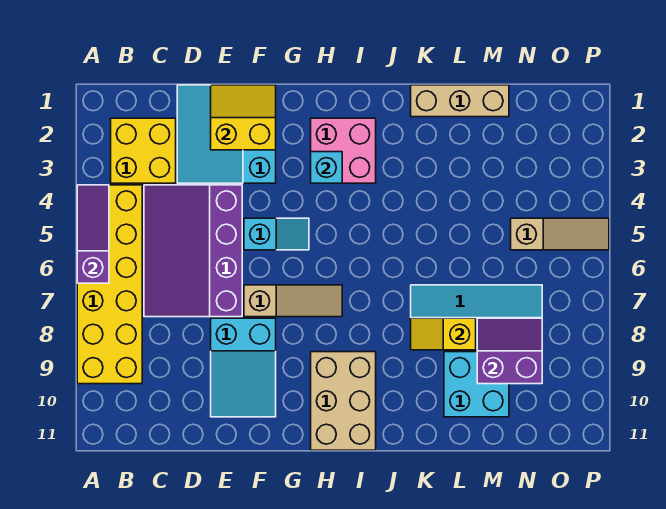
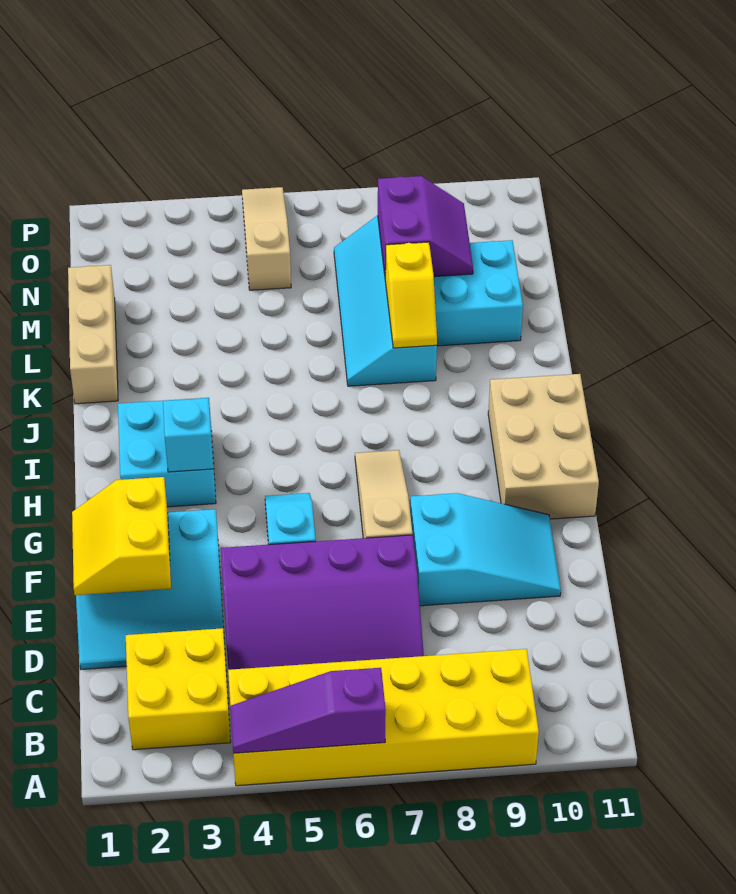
pink 2x2 brick [311,118,376,183] -> cyan 2x2 brick [118,398,216,507]
tan 2x3 brick [311,352,376,450] -> tan 2x3 brick turned to [488,374,599,519]
purple 2x2 slope [477,318,542,384] -> purple 2x2 slope turned to [378,176,473,277]

